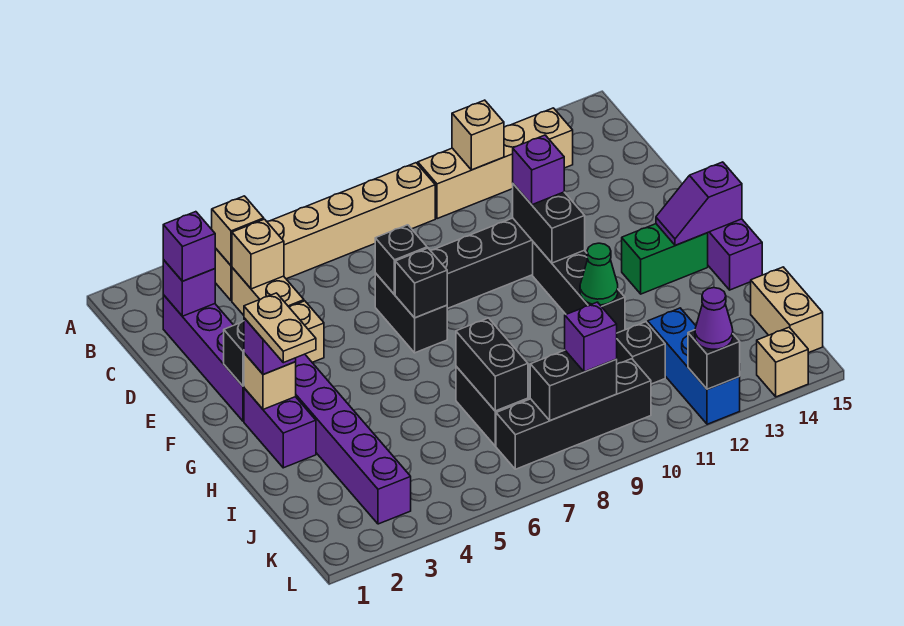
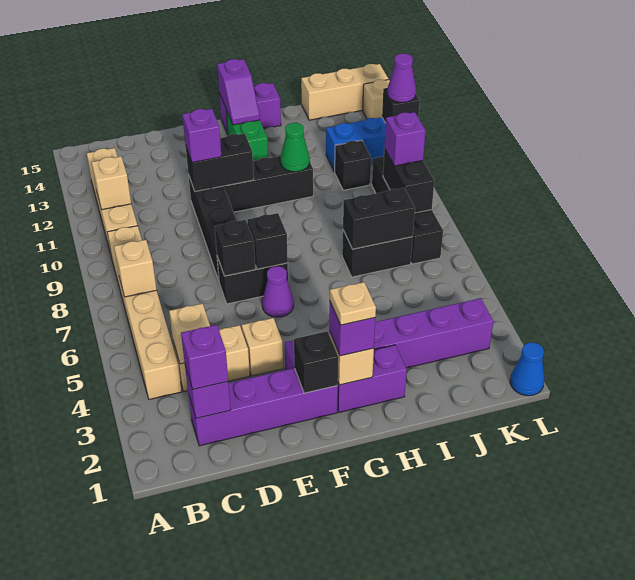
tan 1x1 brick [212,196,264,266] -> tan 1x1 brick moved to [114,240,156,297]
none -> purple 1x1 cone [262,266,294,317]
tan 1x2 plate [244,293,316,363] -> tan 1x1 plate [330,282,376,325]
tan 1x2 brick [751,267,823,353] -> tan 1x3 brick [301,64,389,120]
none -> blue 1x1 cone [510,342,544,396]

